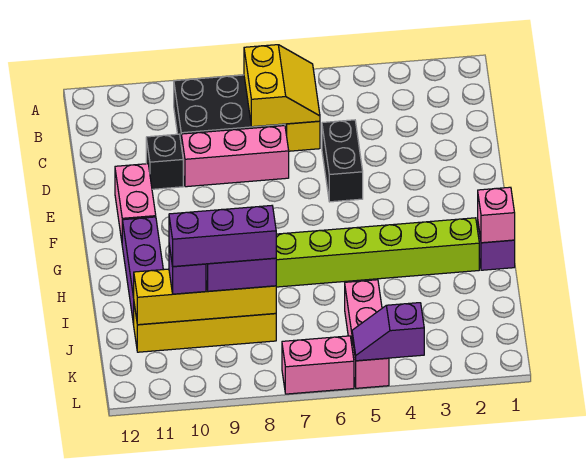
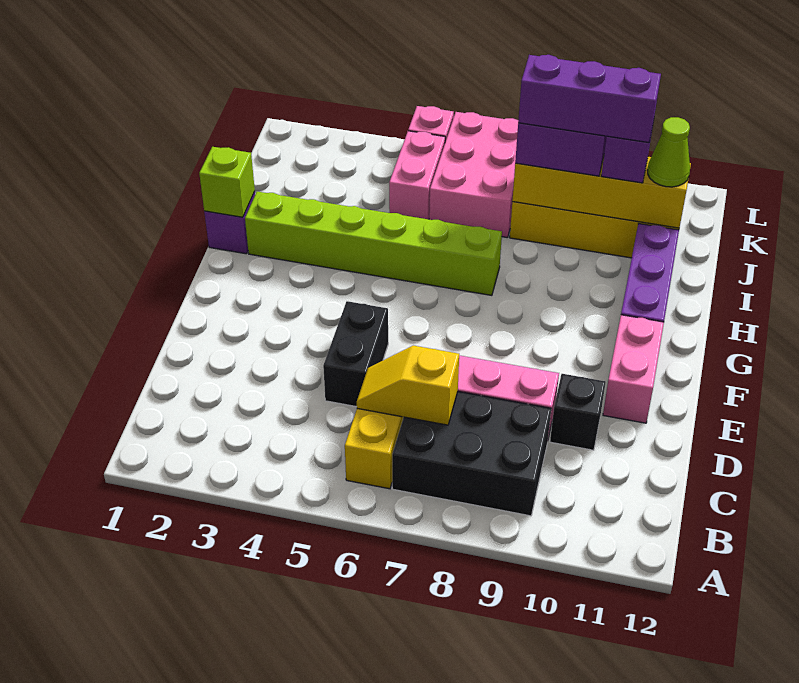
yellow 2x2 slope [244,45,320,127] -> yellow 1x2 slope [357,346,459,425]
pink 1x1 brick [478,187,515,243] -> lime 1x1 brick [199,147,255,217]
none -> lime 1x1 cone [647,117,690,187]
purple 1x2 slope [352,303,424,361] -> none
pink 1x2 brick [282,336,354,394] -> pink 2x3 brick [429,112,518,238]

